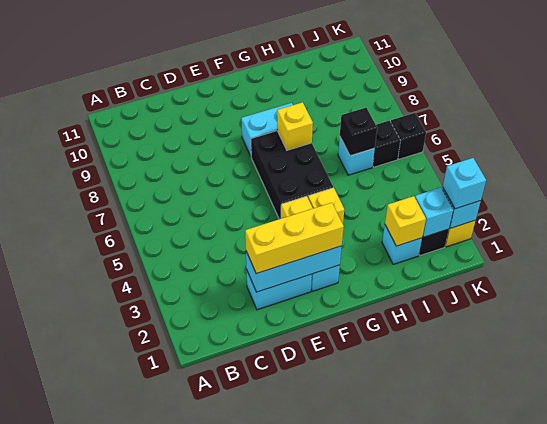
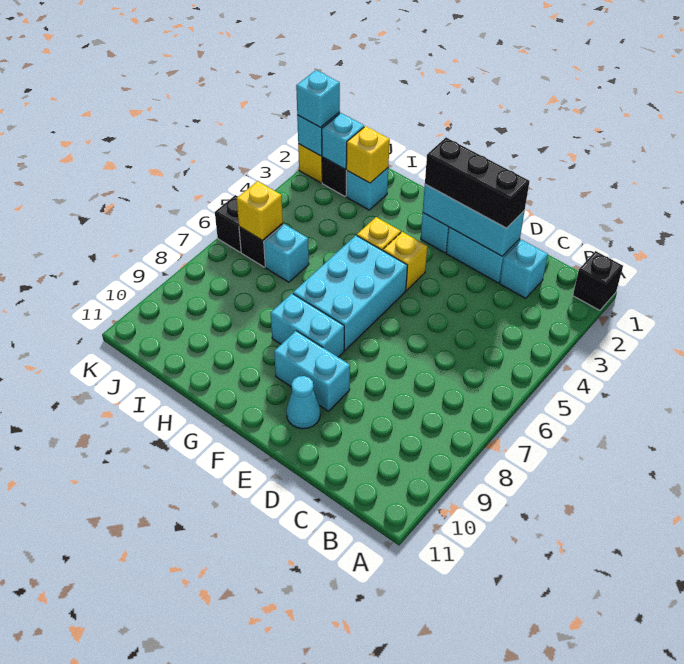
none -> cyan 1x1 brick [500,240,548,298]
yellow 1x3 brick [245,203,344,274] -> black 1x3 brick [425,138,530,228]
none -> cyan 1x2 brick [274,331,350,411]
none -> cyan 1x1 cone [286,376,321,429]
black 2x3 brick [251,131,333,219] -> cyan 2x3 brick [293,236,407,350]
yellow 1x1 brick [277,102,313,150] -> yellow 1x1 brick moved to [236,181,283,240]
black 1x1 brick [340,108,377,156] -> black 1x1 brick moved to [573,251,623,310]

